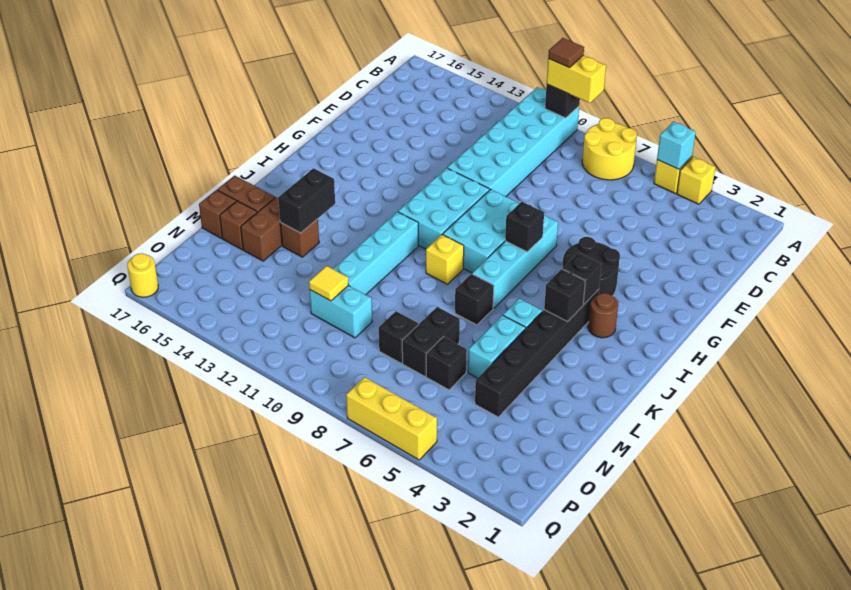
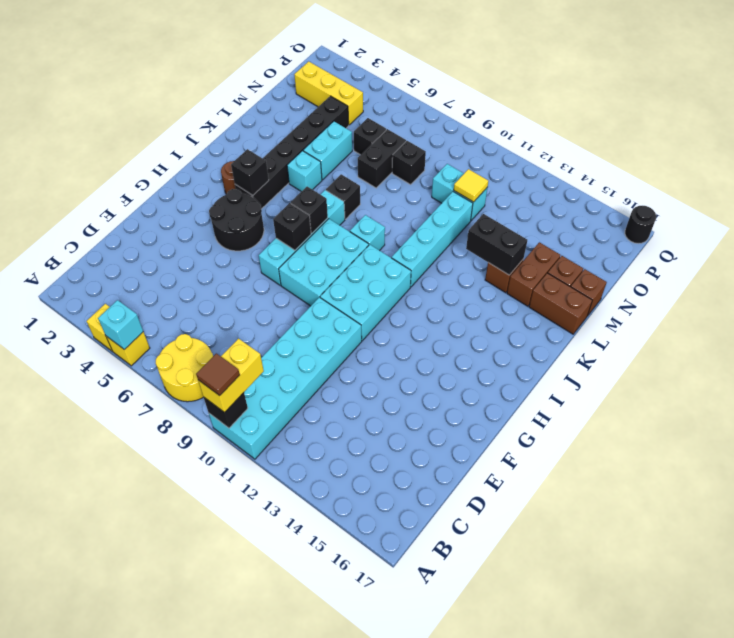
yellow 1x2 brick [547,56,606,103] -> yellow 1x2 brick turned to [198,338,264,412]
black 1x1 brick [544,269,585,322] -> black 1x1 brick moved to [291,187,328,233]
yellow 1x1 brick [426,234,464,284] -> cyan 1x1 brick [350,215,385,251]
black 1x2 brick [278,168,335,233] -> black 1x2 brick turned to [466,214,527,275]
yellow 1x3 brick [346,377,437,460] -> yellow 1x3 brick moved to [294,61,363,125]
yellow 1x1 round brick [127,253,158,297] -> black 1x1 round brick [625,206,656,244]

